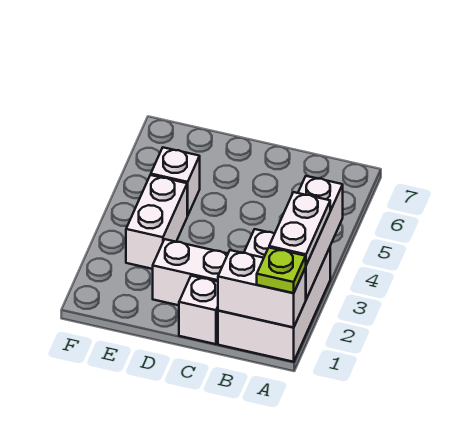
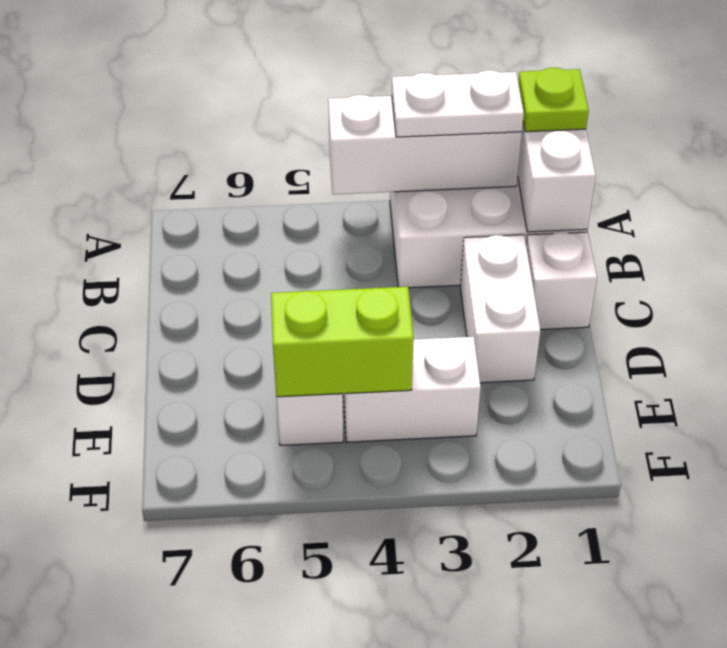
none -> lime 1x2 brick [271,287,414,397]

